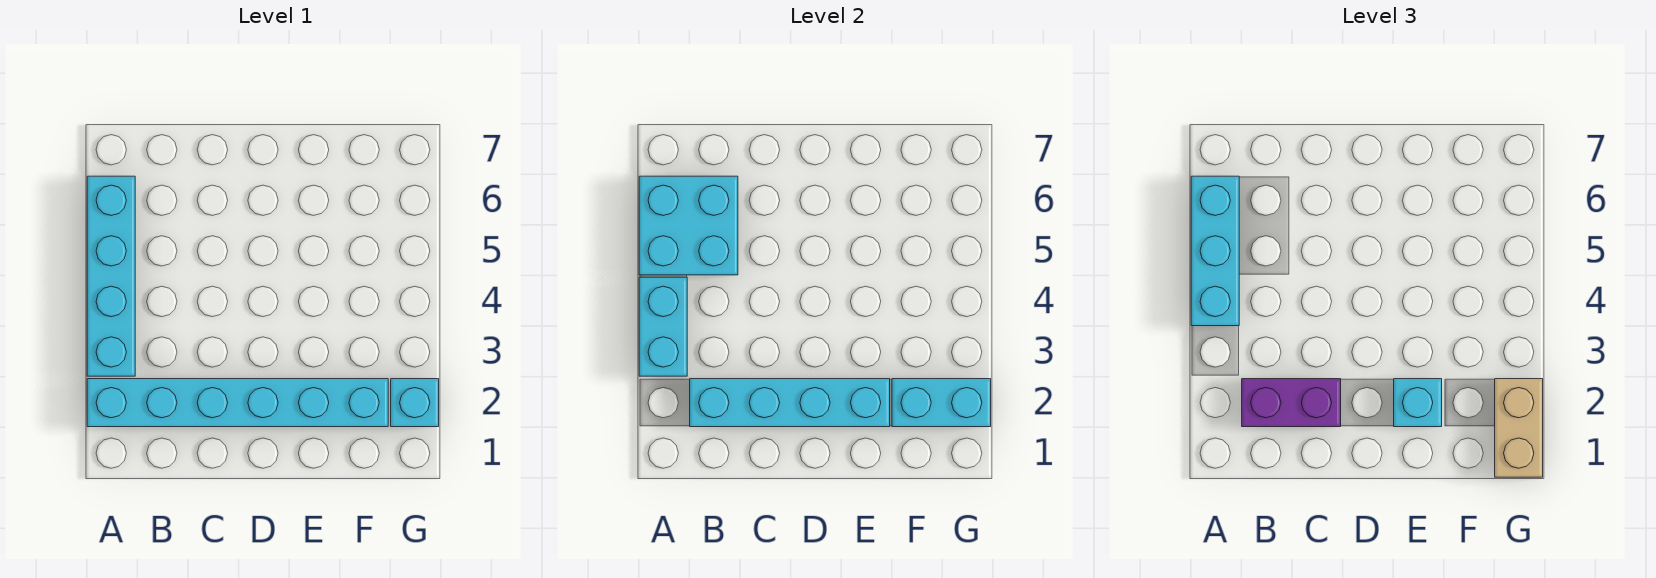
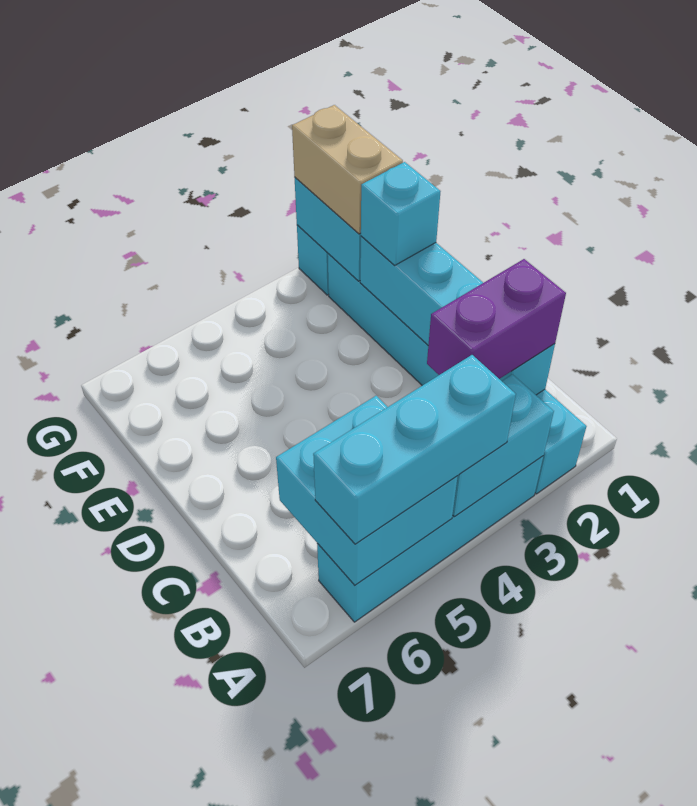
purple 1x2 brick [1242,379,1341,427] -> purple 1x2 brick turned to [427,259,566,379]
tan 1x2 brick [1495,379,1543,477] -> tan 1x2 brick turned to [292,105,403,234]

